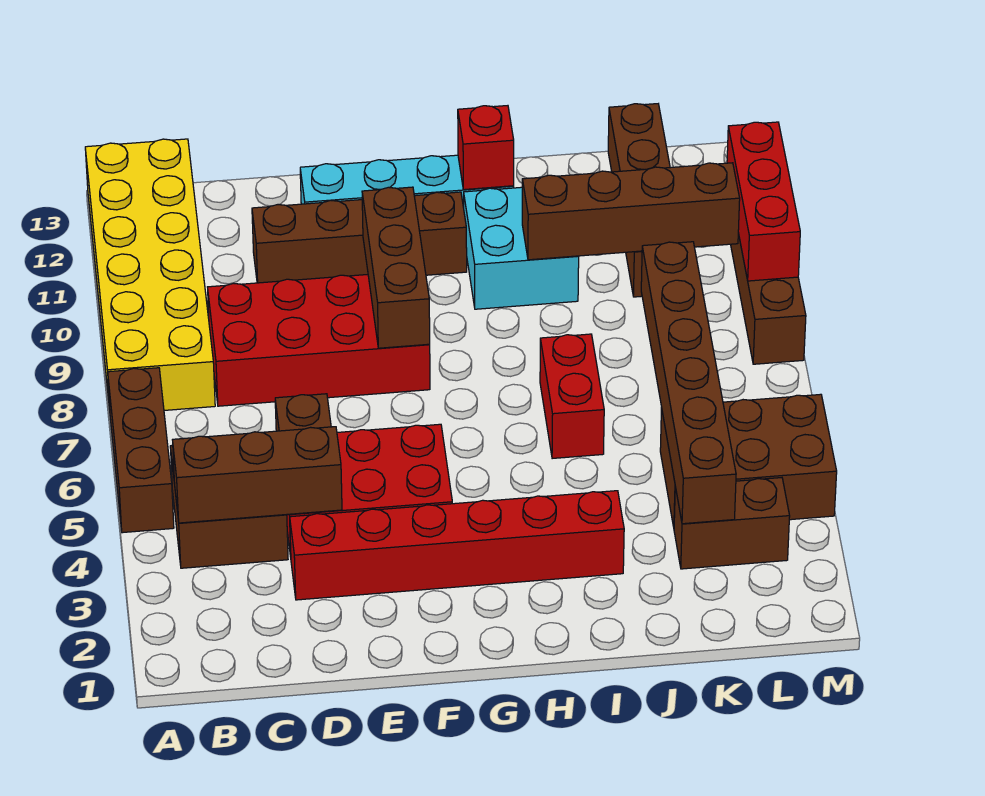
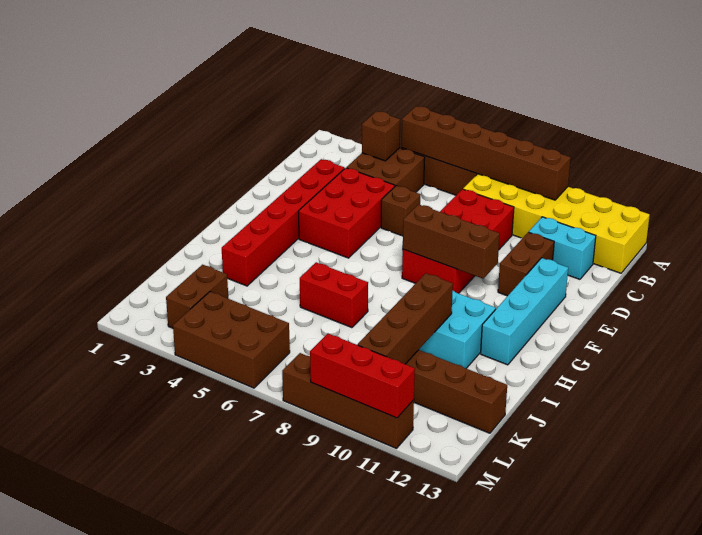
brown 1x3 brick [173,427,342,523] -> brown 1x1 brick [362,111,400,161]
none -> cyan 1x2 brick [529,217,596,279]
brown 1x4 brick [252,192,467,283] -> brown 1x2 brick [498,232,554,296]
red 1x1 brick [458,106,514,190] -> none
brown 1x6 brick [641,242,736,524] -> brown 1x6 brick moved to [401,106,571,200]
brown 2x3 brick [660,394,837,527] -> brown 2x3 brick turned to [173,292,290,388]

